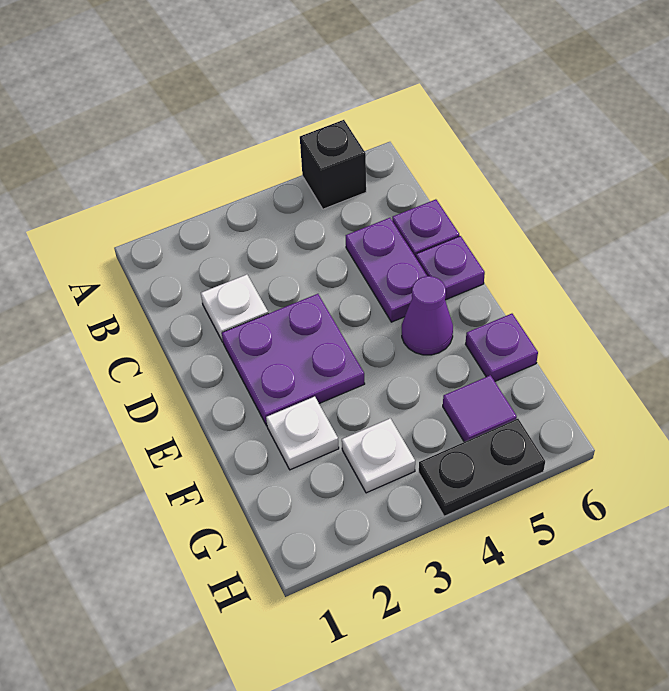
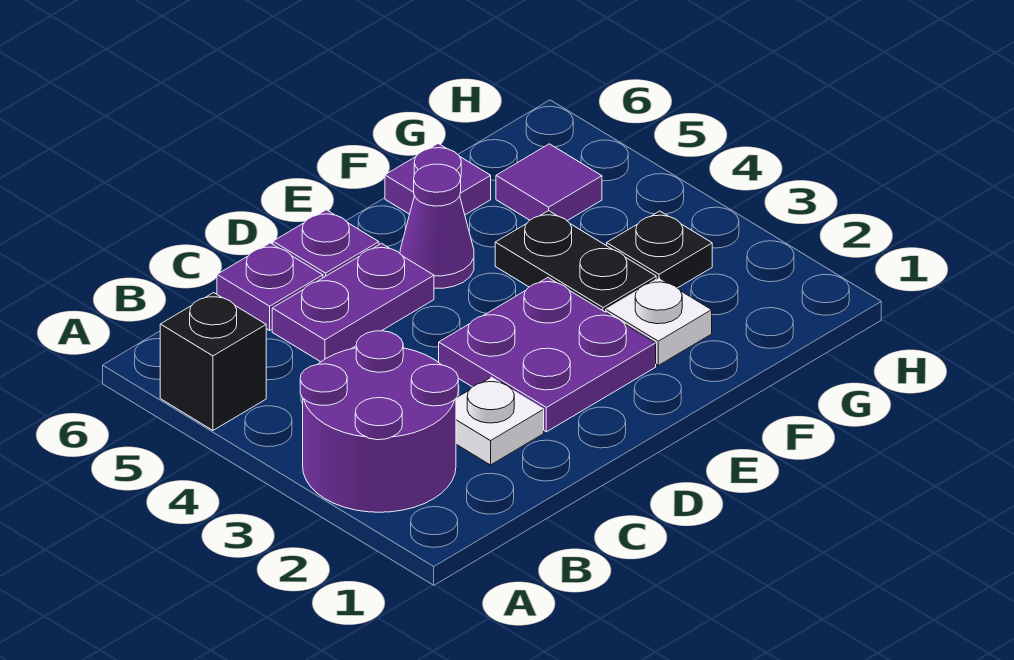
none -> purple 2x2 round brick [300,331,458,512]
white 1x1 plate [342,418,415,493] -> black 1x1 plate [607,211,712,288]
black 1x2 plate [419,419,545,516] -> black 1x2 plate moved to [495,211,656,312]

